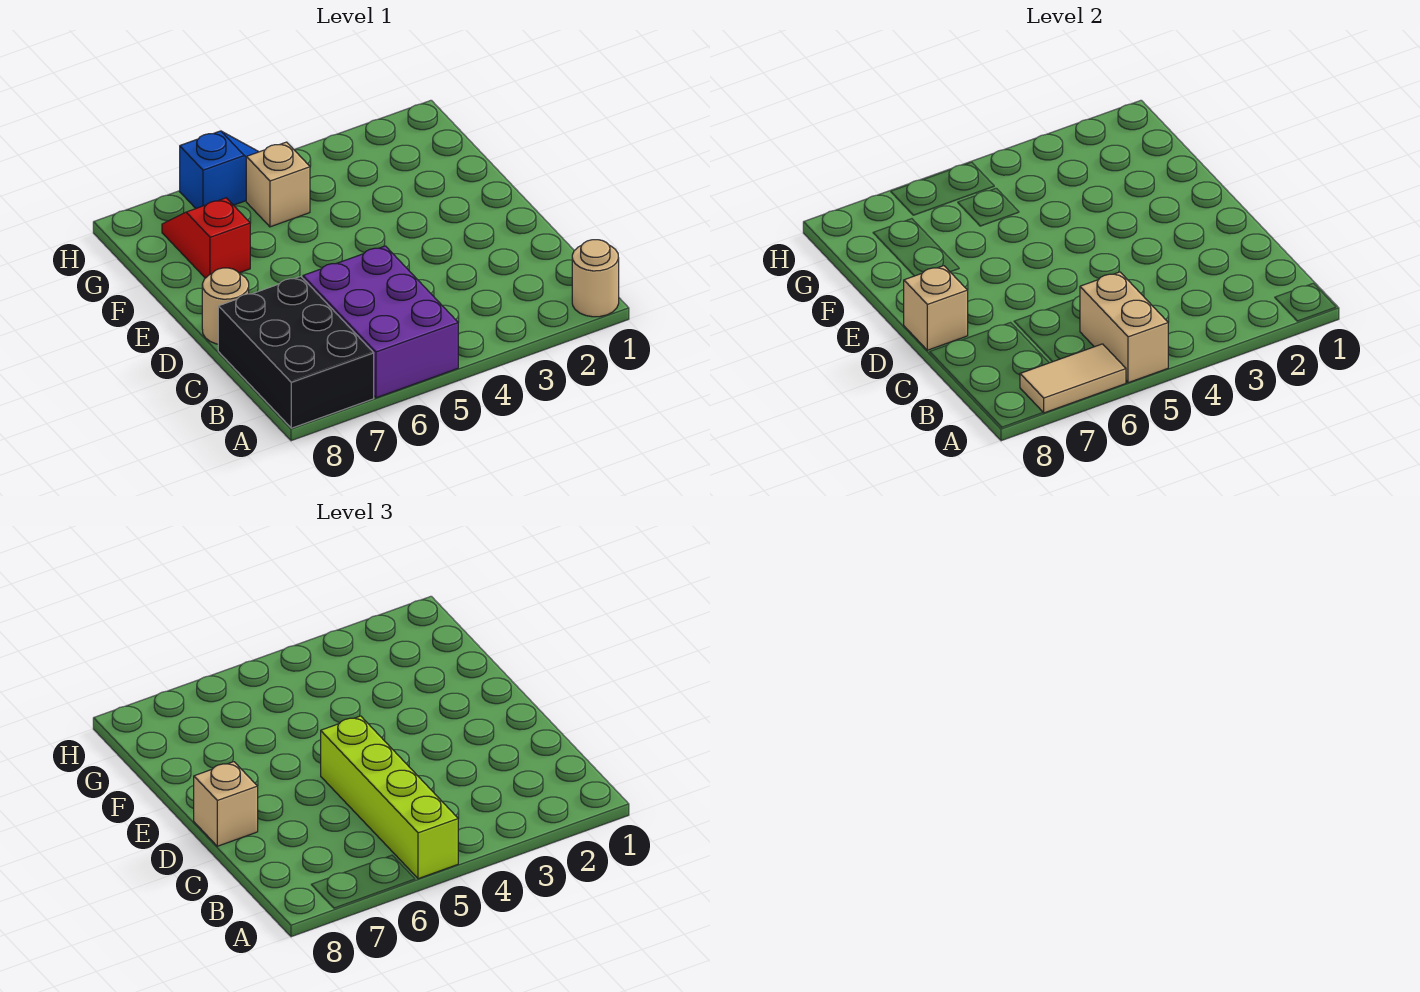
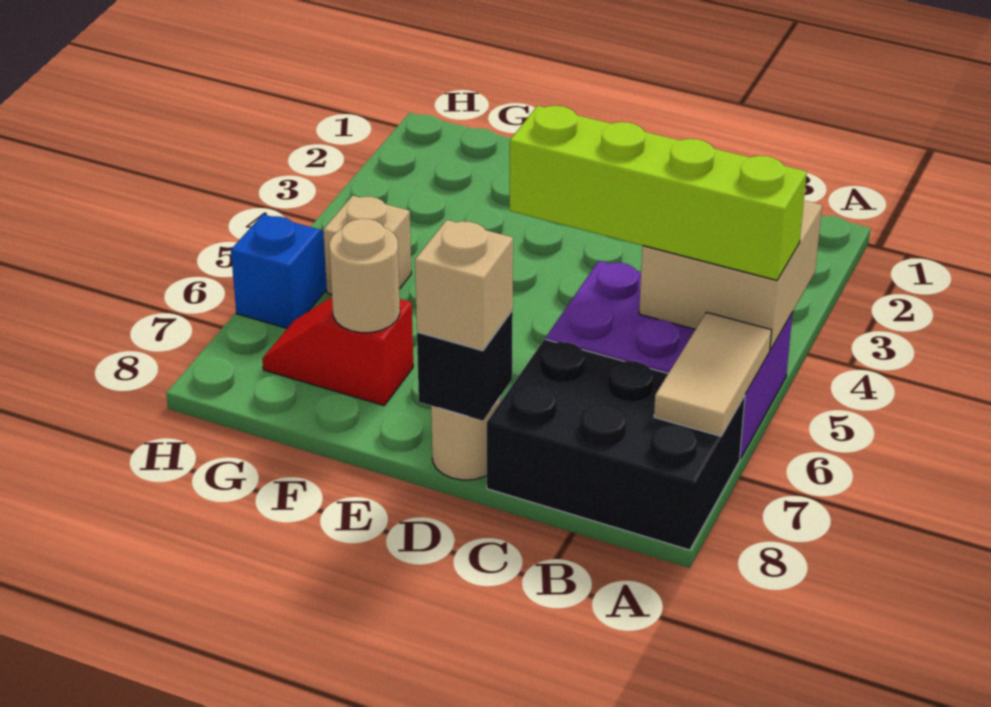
tan 1x1 round brick [572,240,619,317] -> tan 1x1 round brick moved to [329,219,400,333]
tan 1x2 brick [1080,272,1168,383] -> tan 2x2 brick [639,200,822,350]
tan 1x1 brick [904,266,968,350] -> black 1x1 brick [417,311,513,421]

